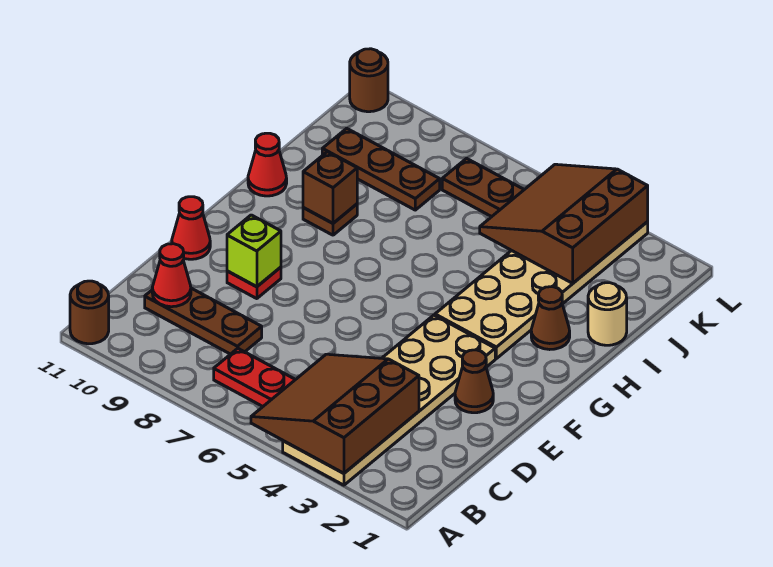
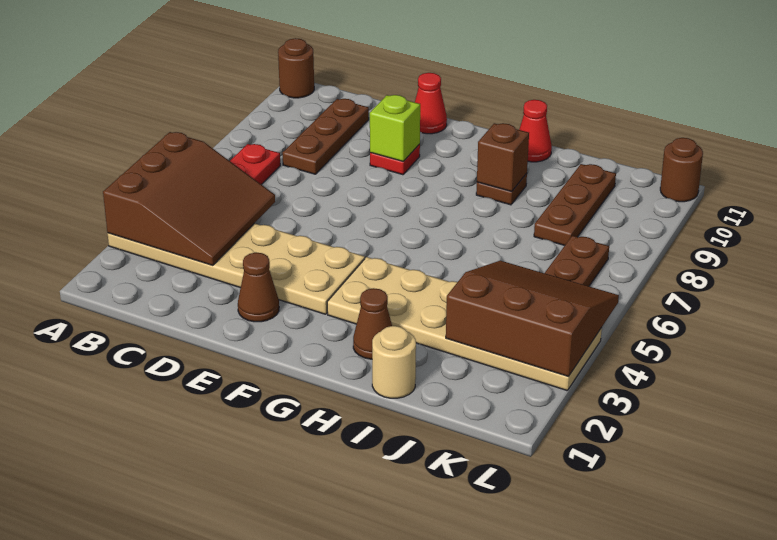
brown 3x3 slope [251,354,419,473] -> brown 3x3 slope turned to [103,132,275,265]
red 1x1 cone [152,244,191,307] -> none

